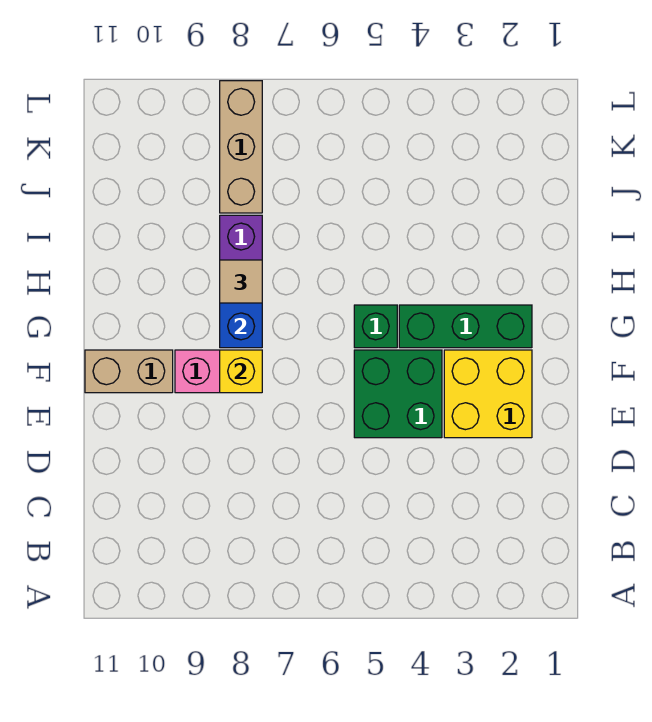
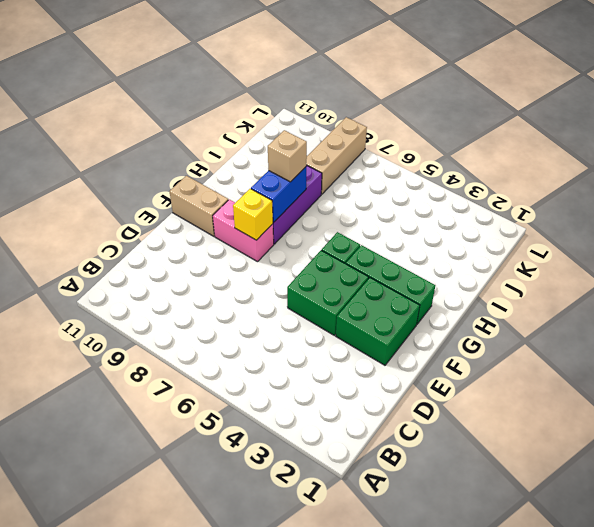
yellow 2x2 brick [444,350,532,438] -> green 2x2 brick [336,278,420,365]
tan 1x1 tile [220,260,262,303] -> tan 1x1 brick [268,130,307,182]

